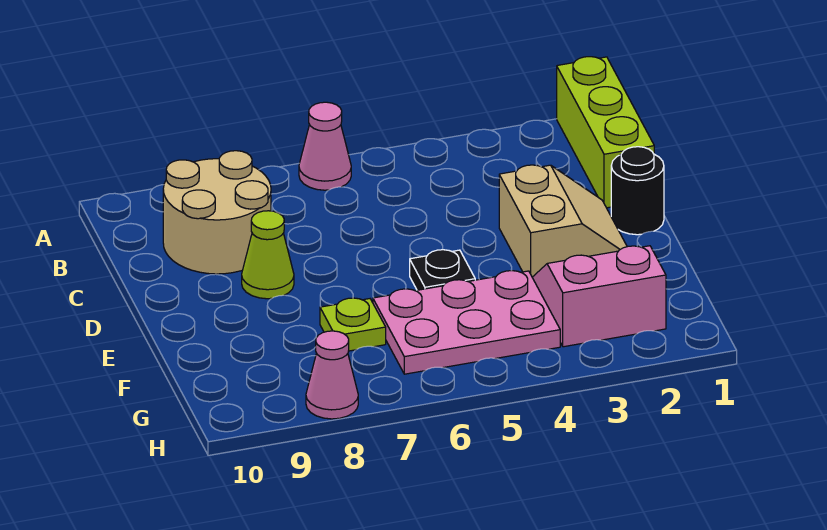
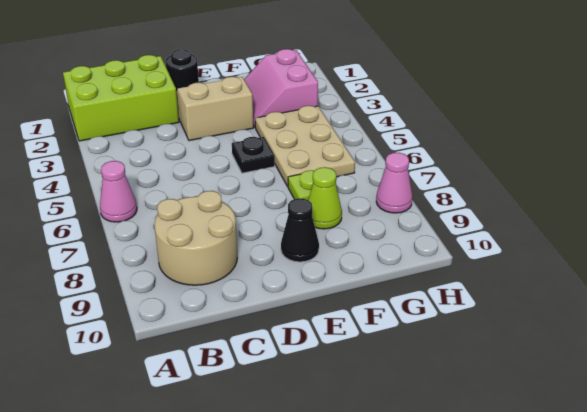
lime 1x3 brick [557,57,654,208] -> lime 2x3 brick [63,55,179,141]
lime 1x1 cone [242,211,294,299] -> lime 1x1 cone moved to [308,167,342,229]
none -> black 1x1 cone [281,198,319,262]
pink 2x3 plate [373,270,560,374] -> tan 2x3 plate [255,106,355,187]

